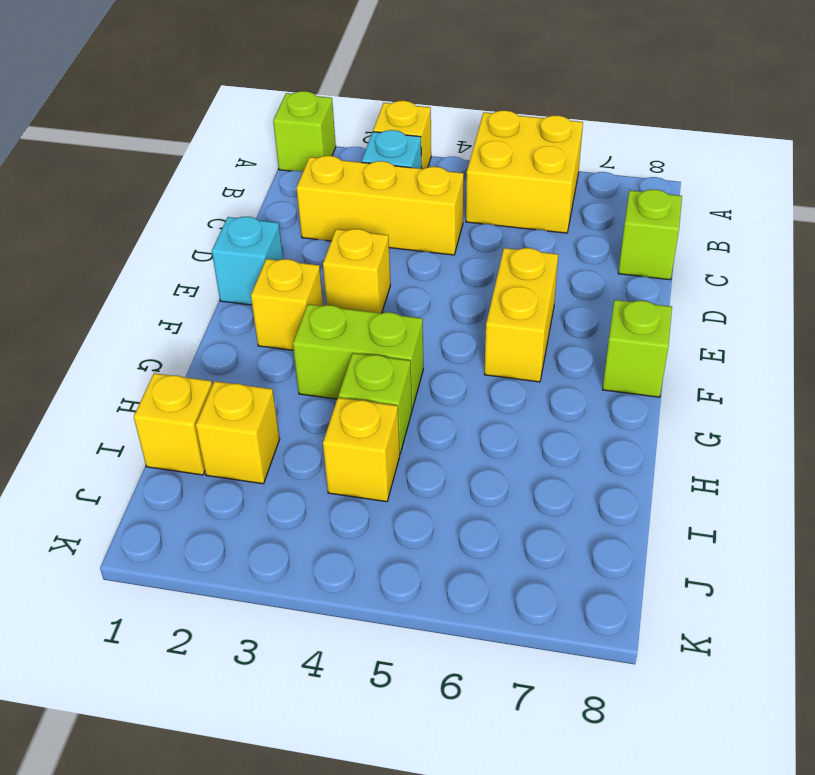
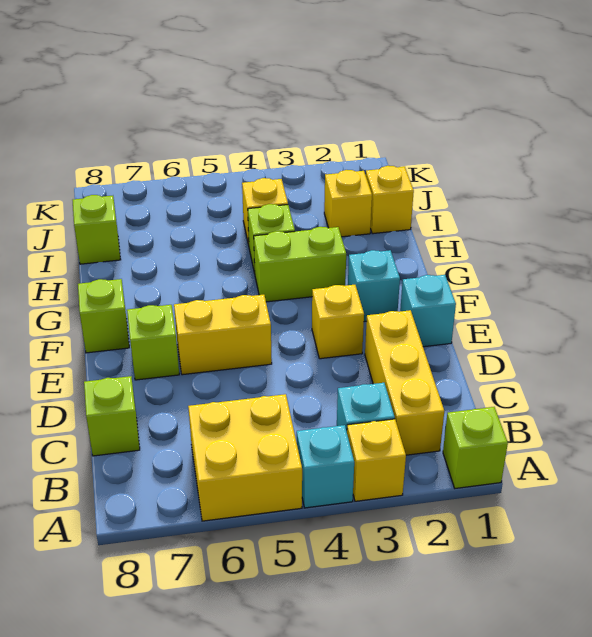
none -> cyan 1x1 brick [297,425,354,508]
yellow 1x3 brick [297,156,464,255] -> yellow 1x3 brick turned to [365,310,444,455]
yellow 1x2 brick [485,248,558,382] -> yellow 1x2 brick turned to [174,295,272,375]
none -> lime 1x1 brick [127,305,179,380]
yellow 1x1 brick [251,259,323,350] -> cyan 1x1 brick [348,250,400,322]
none -> lime 1x1 brick [73,195,120,264]

